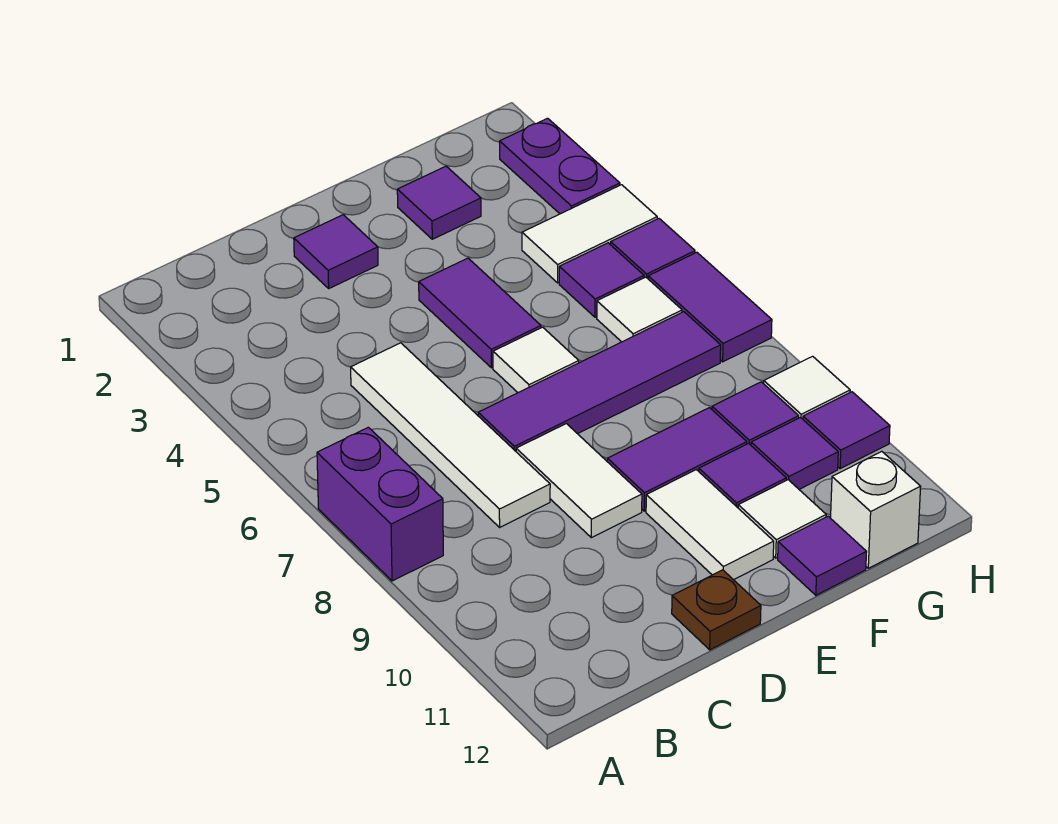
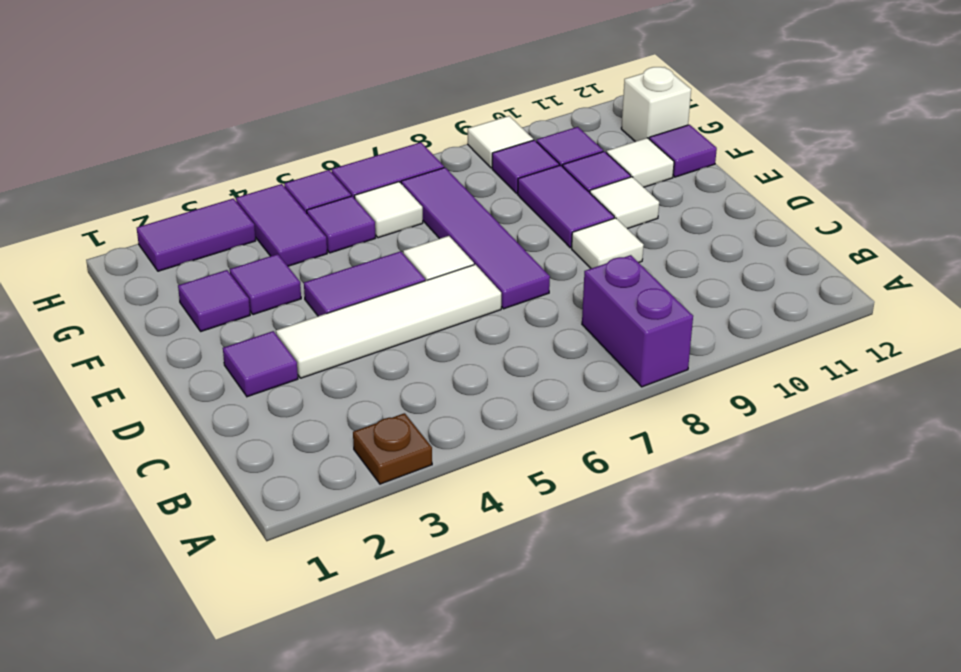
purple 1x2 brick [317,427,443,581] -> purple 1x2 brick turned to [582,255,693,387]
white 1x4 tile [351,343,550,527] -> white 1x4 tile moved to [276,264,501,378]
white 1x2 tile [516,424,642,538] -> white 1x1 tile [572,218,644,268]
brown 1x1 plate [672,570,761,650] -> brown 1x1 plate moved to [353,413,432,484]
white 1x2 tile [646,470,774,580] -> white 1x1 tile [590,177,659,229]
white 1x2 tile [522,185,657,283] -> purple 1x2 tile [236,184,327,266]
purple 1x2 plate [500,118,620,214] -> purple 1x2 tile [137,199,256,271]
purple 1x1 tile [803,392,890,469] -> purple 1x1 tile moved to [230,254,301,315]

